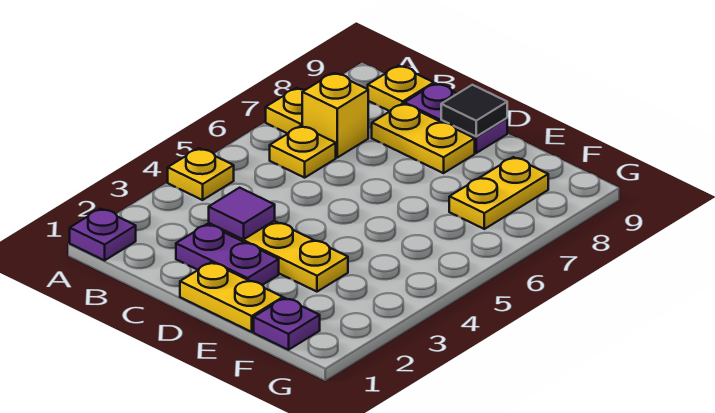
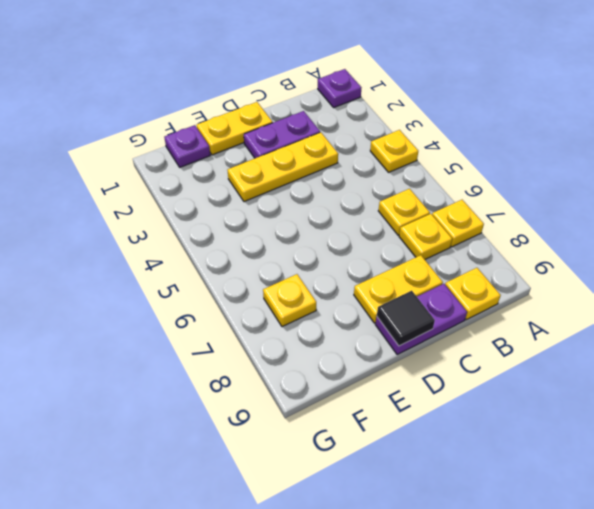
yellow 1x1 brick [302,73,368,157] -> yellow 1x1 plate [399,214,452,259]
purple 1x1 tile [209,188,275,239] -> none
yellow 1x2 plate [449,157,548,229] -> yellow 1x1 plate [263,274,316,327]

